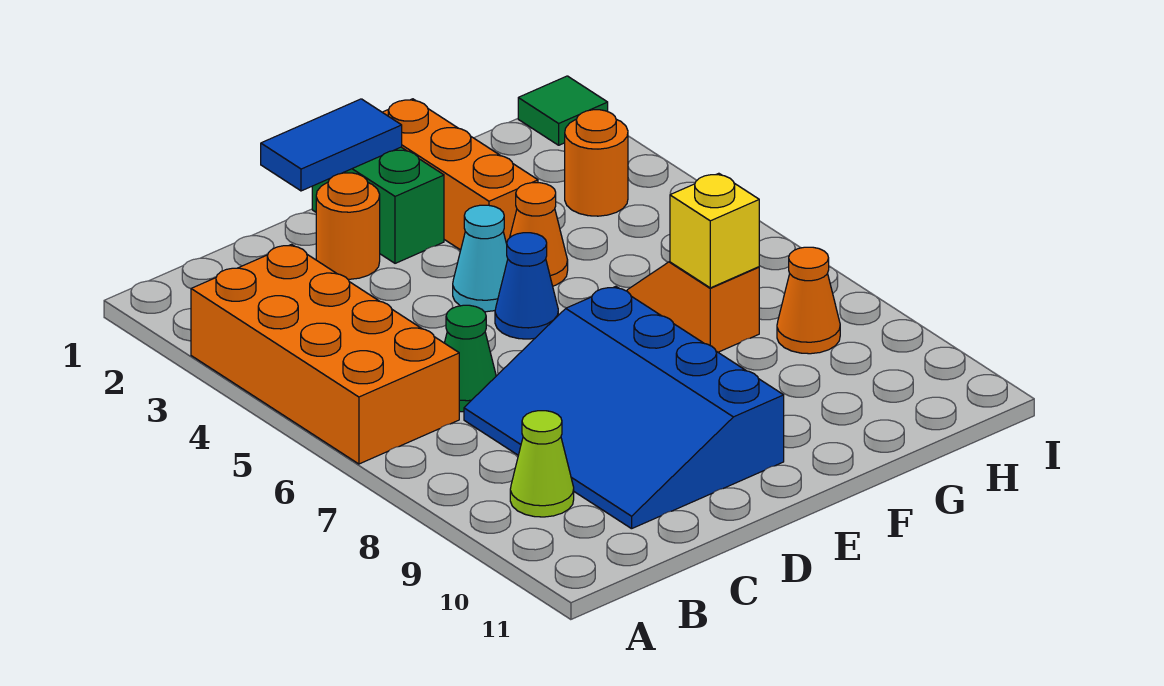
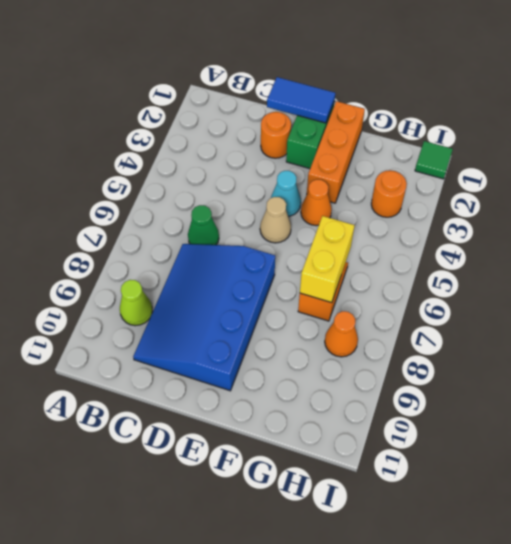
orange 2x4 brick [191,244,459,464] -> none
blue 1x1 cone [495,233,558,339] -> tan 1x1 cone [260,197,291,243]
yellow 1x1 brick [670,173,759,288] -> yellow 1x2 brick [300,216,355,303]

